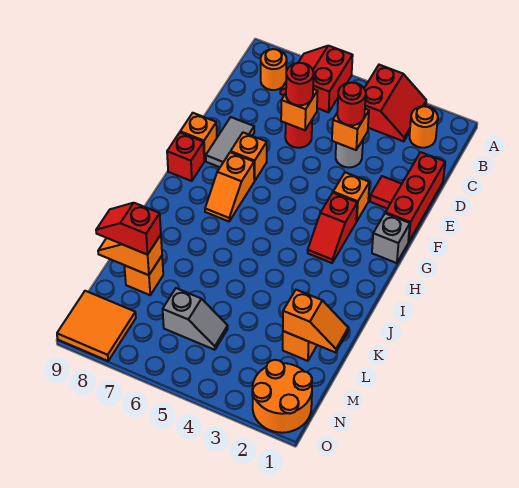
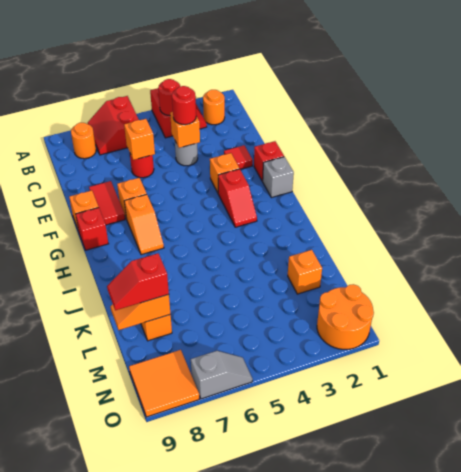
red 1x3 brick [385,152,445,242] -> red 1x1 brick [254,141,284,181]
red 1x1 round brick [286,63,314,105] -> red 1x1 round brick moved to [158,79,180,116]
grey 1x2 tile [206,117,254,167] -> red 1x2 tile [89,181,125,225]
orange 1x2 slope [283,290,348,352] -> none
grey 1x2 slope [163,288,228,350] -> grey 1x2 slope moved to [191,351,253,399]

